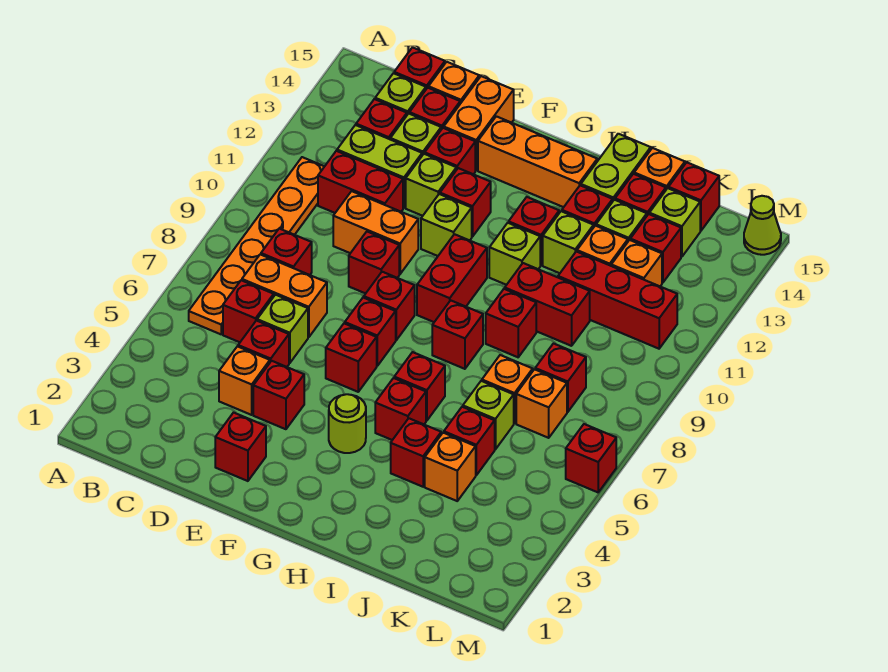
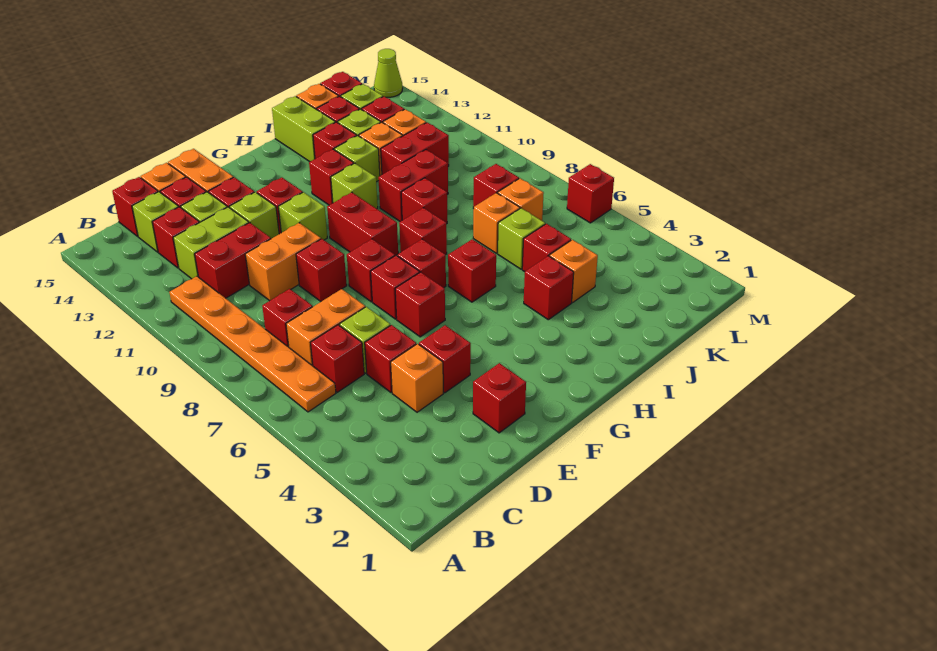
orange 1x3 brick [478,116,597,207] -> none
lime 1x1 round brick [329,394,366,453] -> none
red 1x1 brick [375,378,426,440] -> red 1x1 brick moved to [397,239,446,288]
red 1x3 brick [558,251,677,349] -> red 1x2 brick [381,122,449,175]

